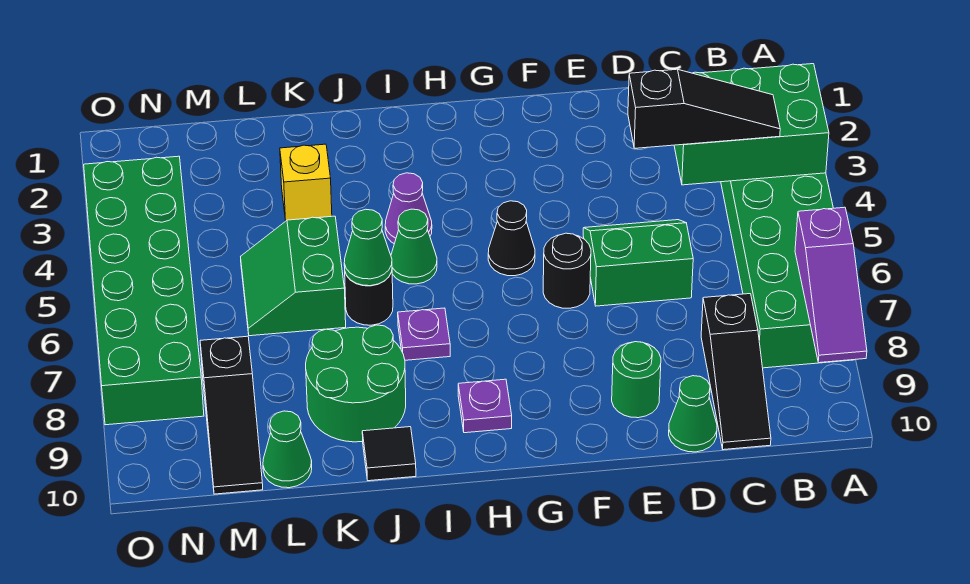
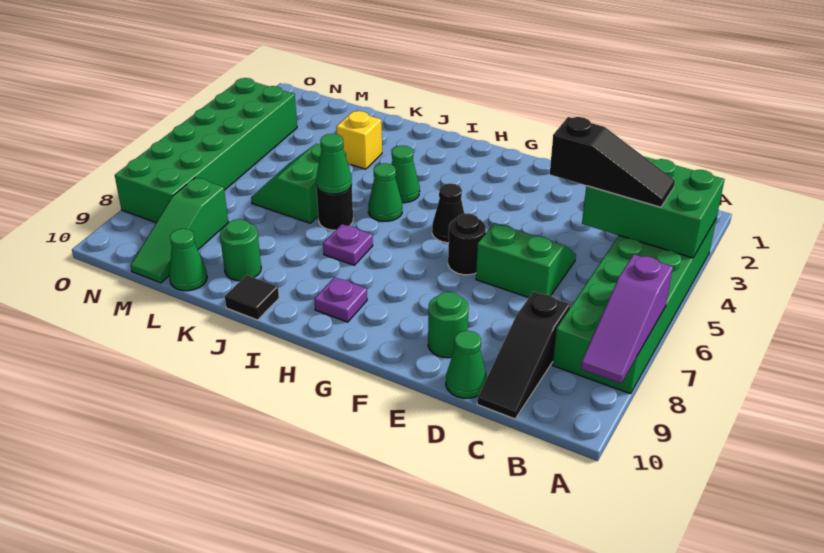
purple 1x1 cone [385,173,432,244] -> green 1x1 cone [391,146,420,203]
green 2x2 round brick [306,325,406,442] -> green 1x1 round brick [220,219,261,281]
black 1x3 slope [200,336,263,494] -> green 1x3 slope [131,178,228,283]

